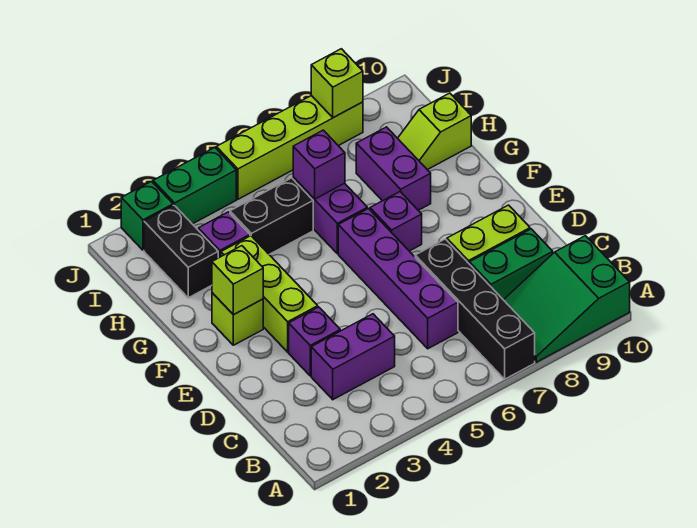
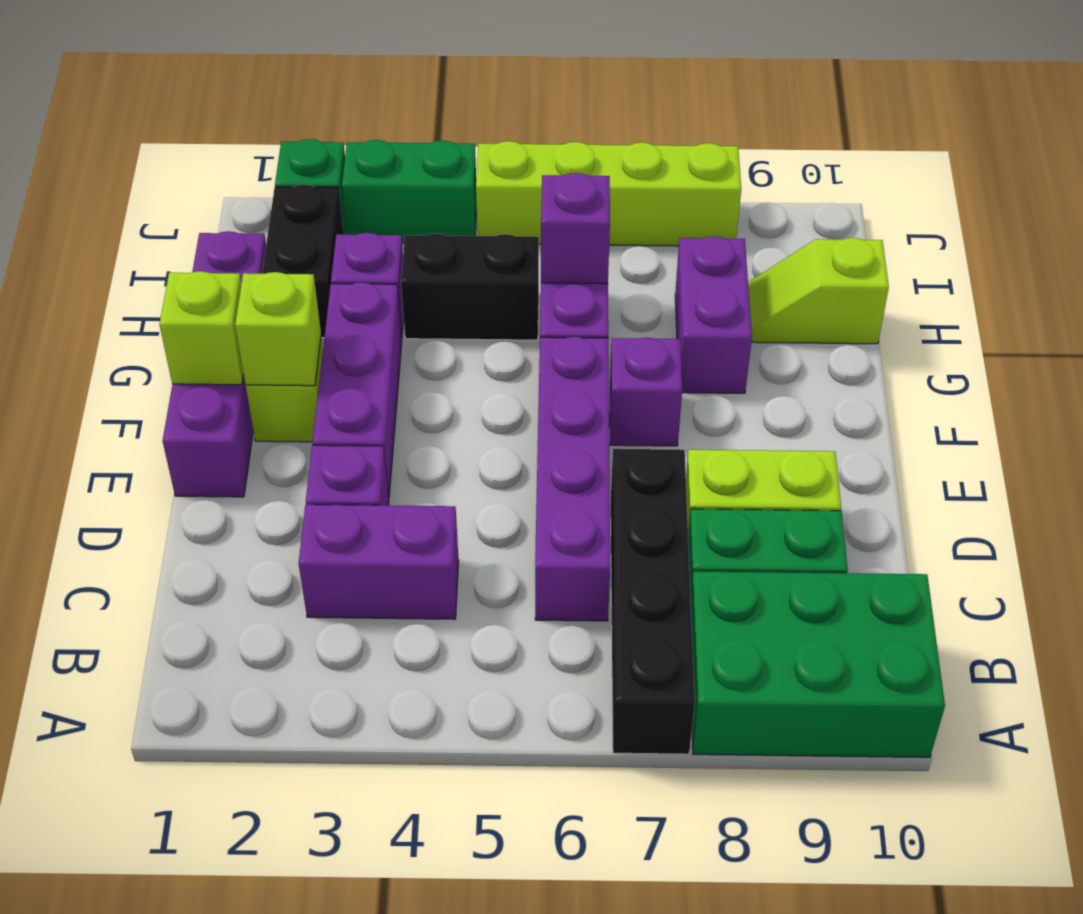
green 2x3 slope [504,236,630,362] -> green 2x3 brick [691,571,945,757]
none -> purple 1x4 brick [163,231,266,497]
lime 1x3 brick [221,236,318,352] -> purple 1x3 brick [312,282,402,497]
lime 1x1 brick [311,49,363,118] -> lime 1x1 brick moved to [159,271,244,385]

